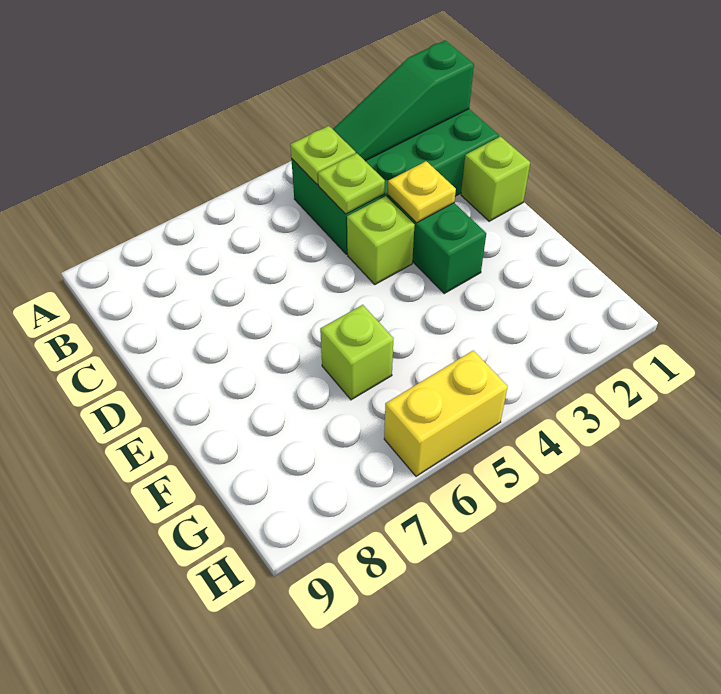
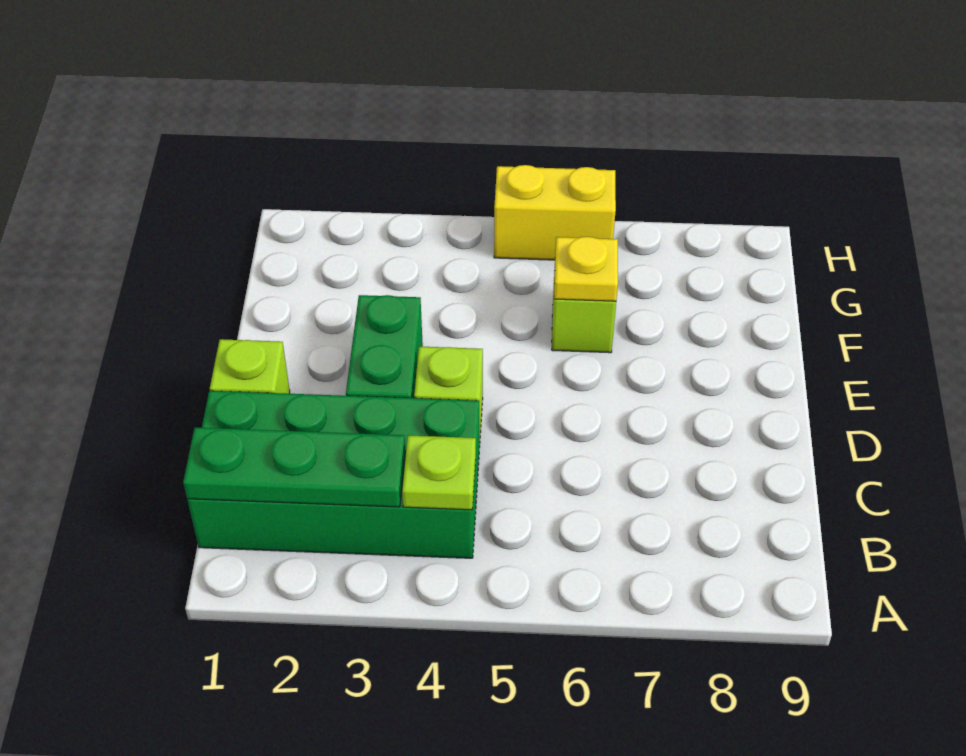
green 1x3 slope [333,40,474,161] -> green 1x3 plate [183,427,405,507]
lime 1x1 plate [318,153,385,214] -> none
yellow 1x1 plate [388,161,456,223] -> yellow 1x1 plate moved to [554,236,618,301]

